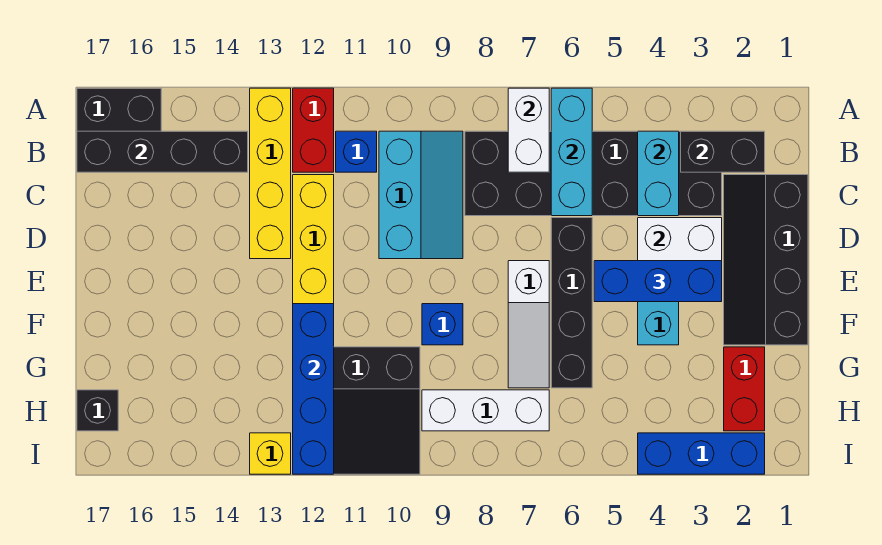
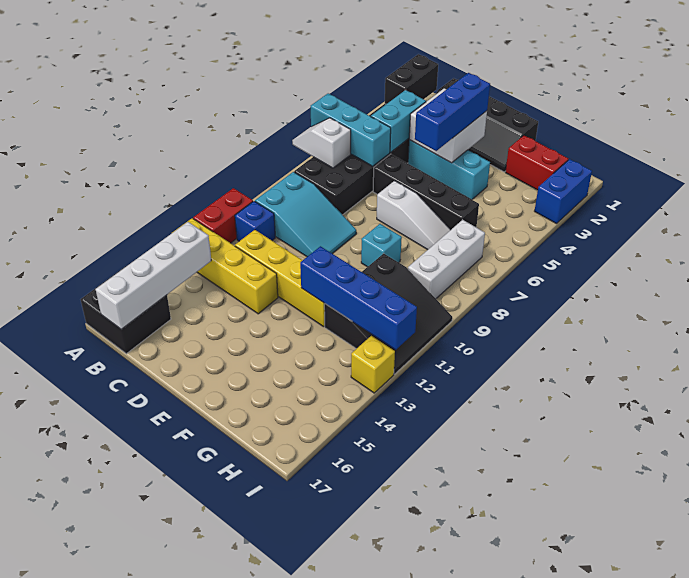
white 1x2 brick [508,88,549,172] -> white 1x2 slope [292,118,351,168]
red 1x2 brick [293,88,334,172] -> red 1x2 brick turned to [193,188,253,243]
cyan 1x2 brick [638,131,679,216] -> cyan 1x2 brick turned to [371,90,426,152]
cyan 2x3 slope [379,131,463,259] -> cyan 2x3 slope turned to [255,172,356,257]
black 1x4 brick [77,131,248,172] -> white 1x4 brick [95,222,211,329]
blue 1x1 brick [422,304,463,345] -> cyan 1x1 brick [361,224,402,267]
black 1x1 brick [77,390,118,431] -> none
blue 1x3 brick [638,433,765,474] -> blue 1x2 brick [535,159,592,224]

